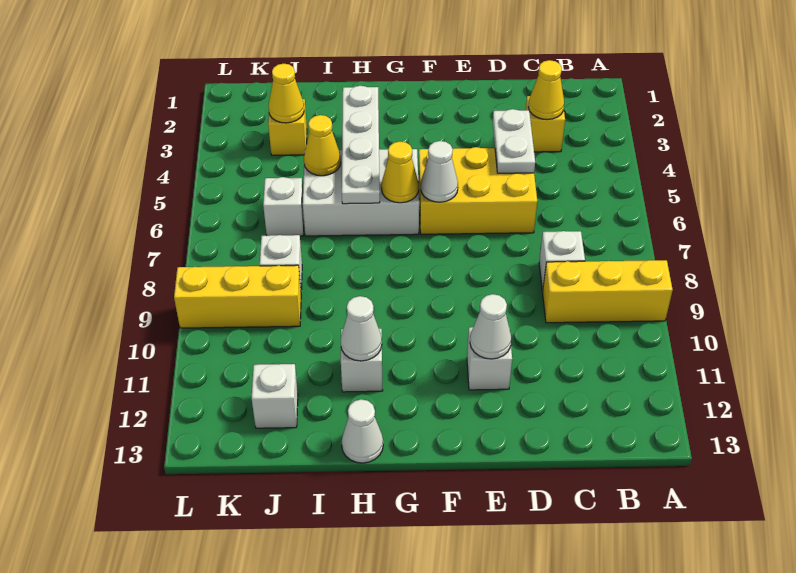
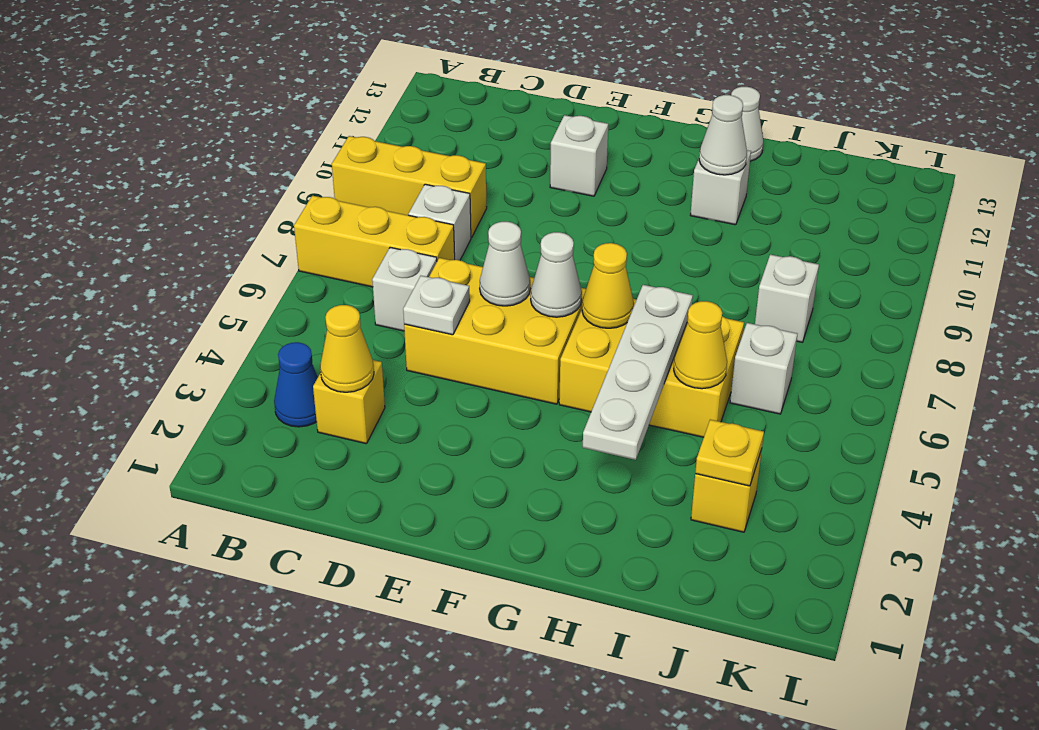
none -> blue 1x1 cone [274,342,318,427]
white 1x2 plate [493,109,535,173] -> white 1x1 plate [403,276,470,335]
white 1x1 cone [470,294,511,359] -> white 1x1 cone moved to [480,222,530,306]
white 2x3 brick [303,149,419,236] -> yellow 2x3 brick [559,299,744,437]
yellow 1x1 cone [268,64,304,123] -> yellow 1x1 plate [695,420,764,486]
yellow 1x3 brick [174,265,301,328] -> yellow 1x3 brick moved to [294,196,455,287]
white 1x1 brick [252,364,298,428] -> white 1x1 brick moved to [372,247,437,331]

